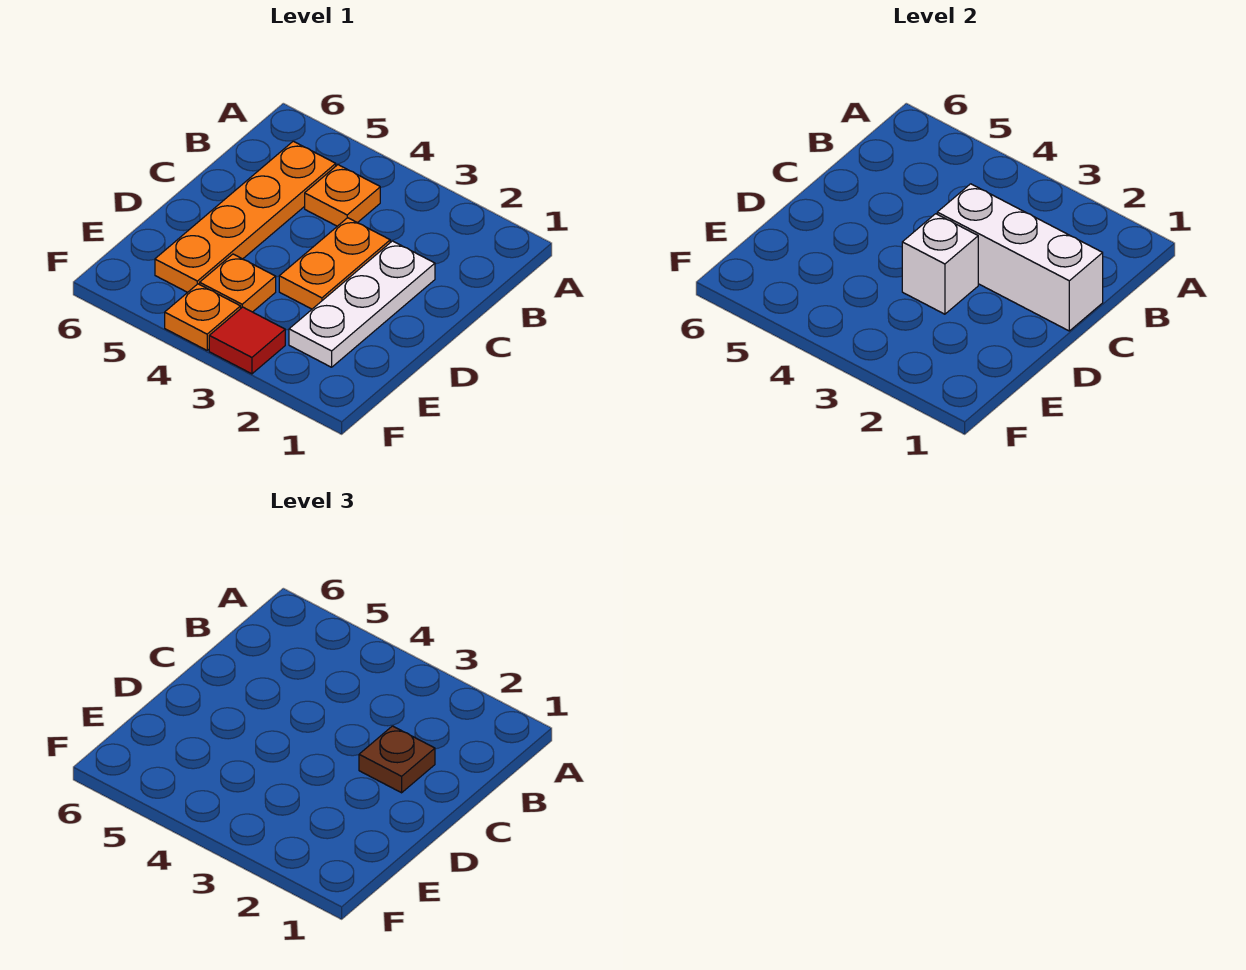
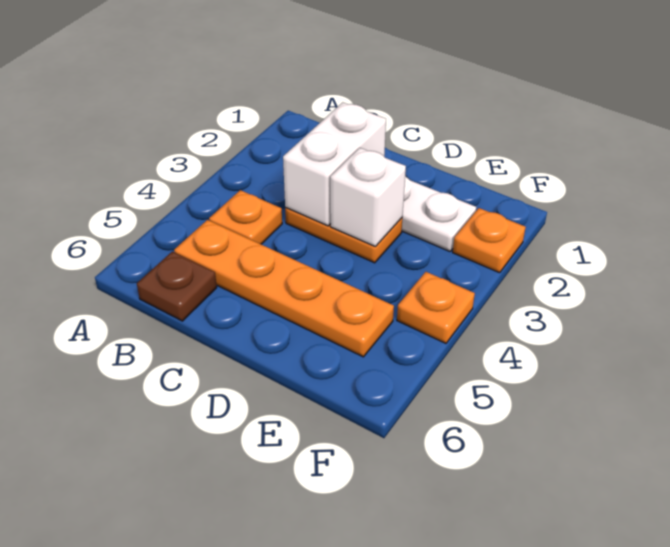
white 1x3 brick [937,184,1103,331] -> white 1x2 brick [283,102,386,226]
brown 1x1 plate [359,726,435,793] -> brown 1x1 plate moved to [137,251,217,321]
orange 1x1 plate [200,254,276,312] -> orange 1x1 plate moved to [453,208,526,273]
red 1x1 tile [209,307,285,374] -> none

